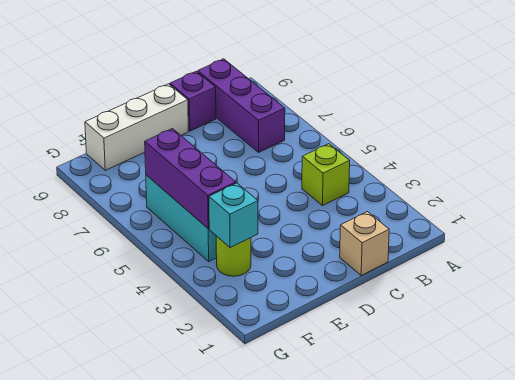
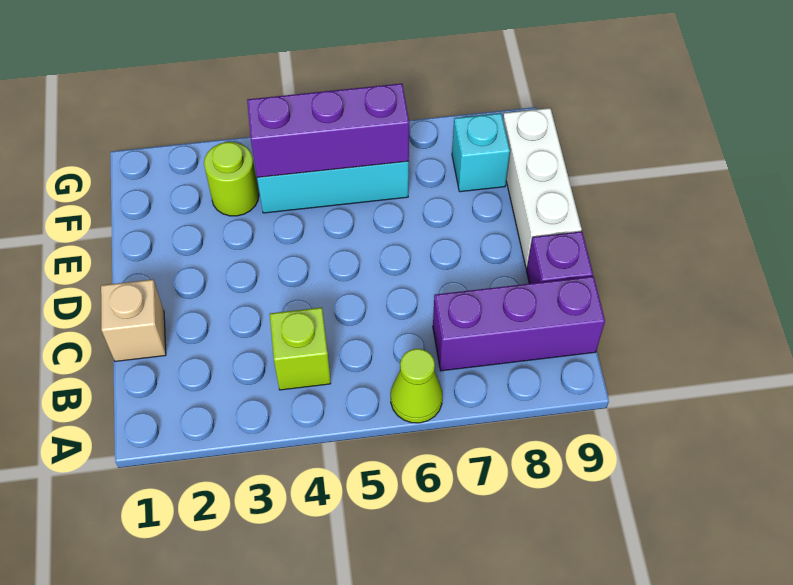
none -> lime 1x1 cone [391,349,442,423]
cyan 1x1 brick [209,183,258,248] -> cyan 1x1 brick moved to [452,113,510,192]

